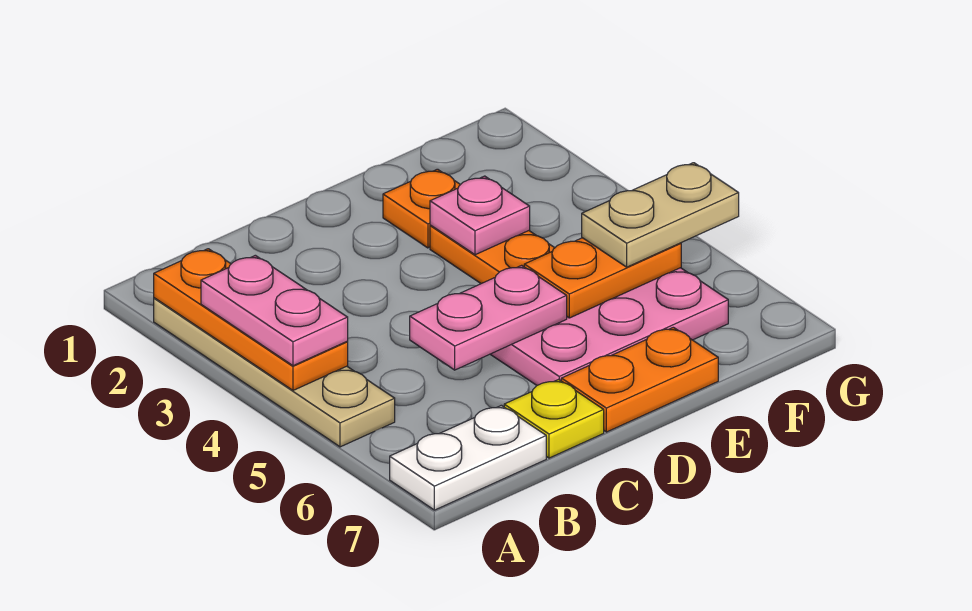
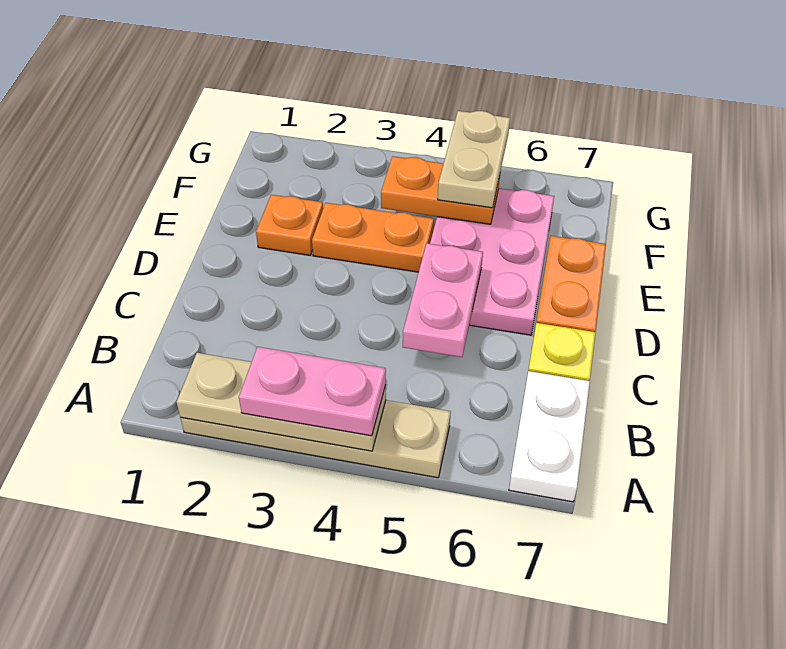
orange 1x3 plate [154,249,348,390] -> tan 1x3 plate [176,353,386,451]
pink 1x1 plate [430,176,530,255] -> none
orange 1x2 plate [524,238,681,318] -> orange 1x2 plate turned to [381,156,500,224]

